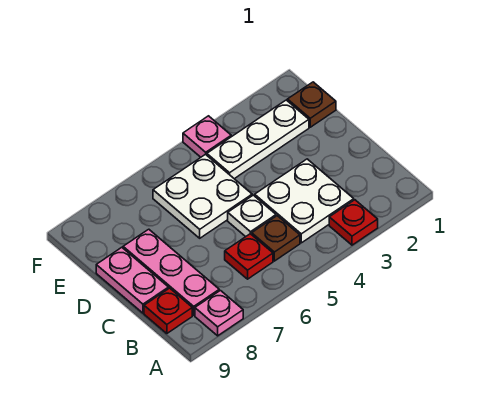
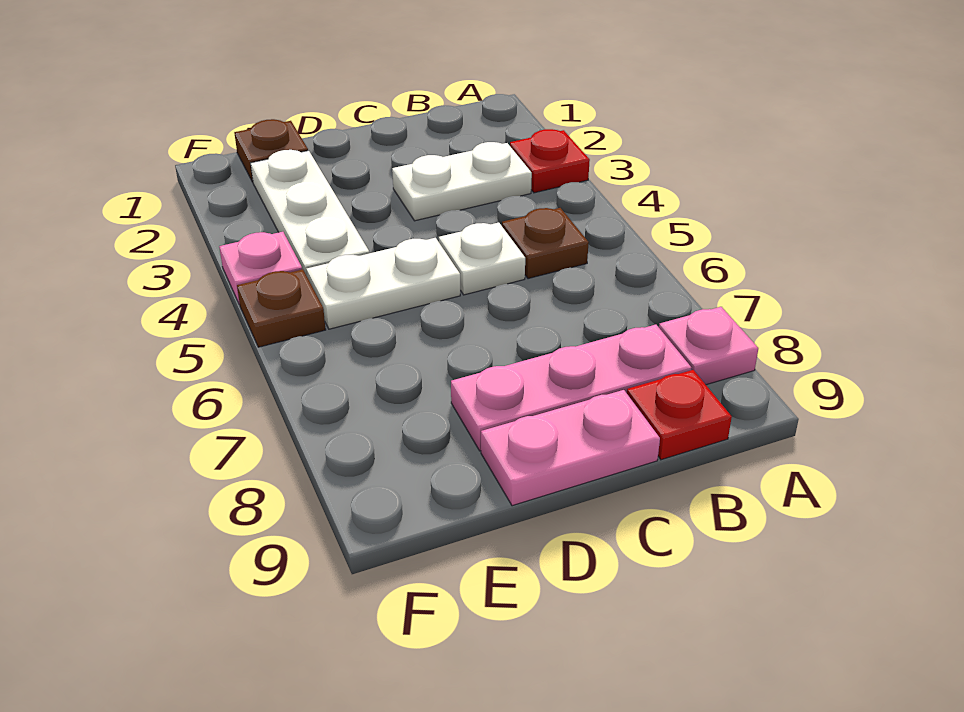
white 2x2 plate [255,159,354,243] -> white 1x2 plate [392,142,532,221]
red 1x1 plate [225,234,273,279] -> none
white 2x2 plate [153,154,252,238] -> white 1x2 plate [306,238,460,329]
none -> brown 1x1 plate [237,269,326,347]

